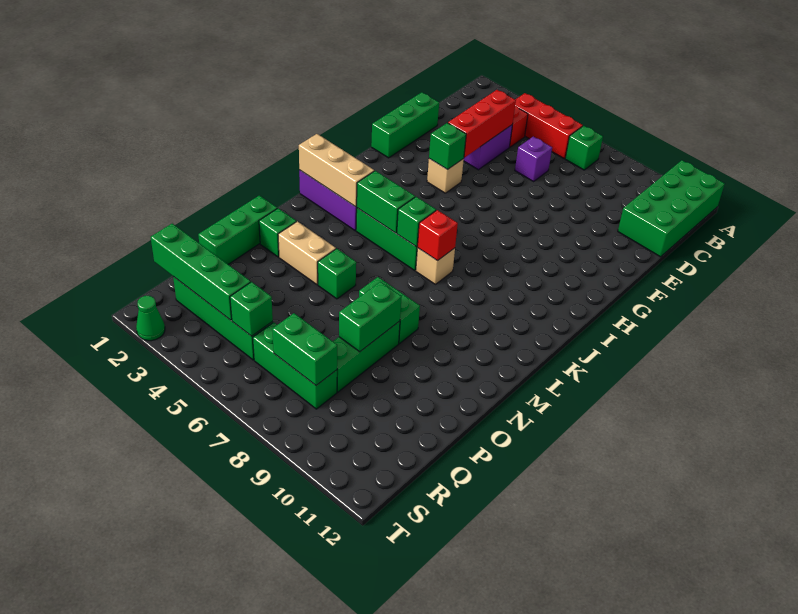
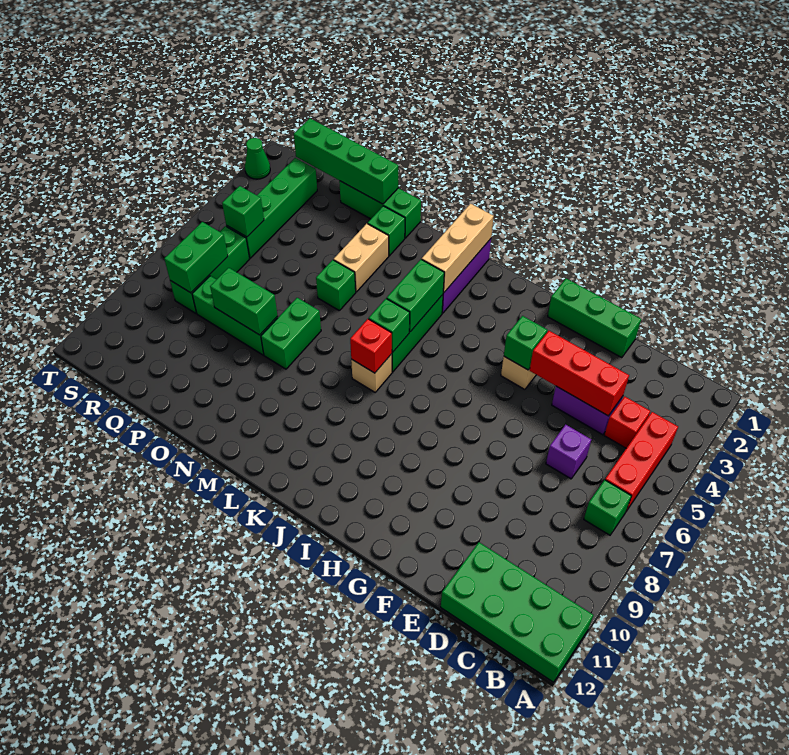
green 1x4 brick [151,224,251,320] -> green 1x4 brick turned to [294,118,398,204]

